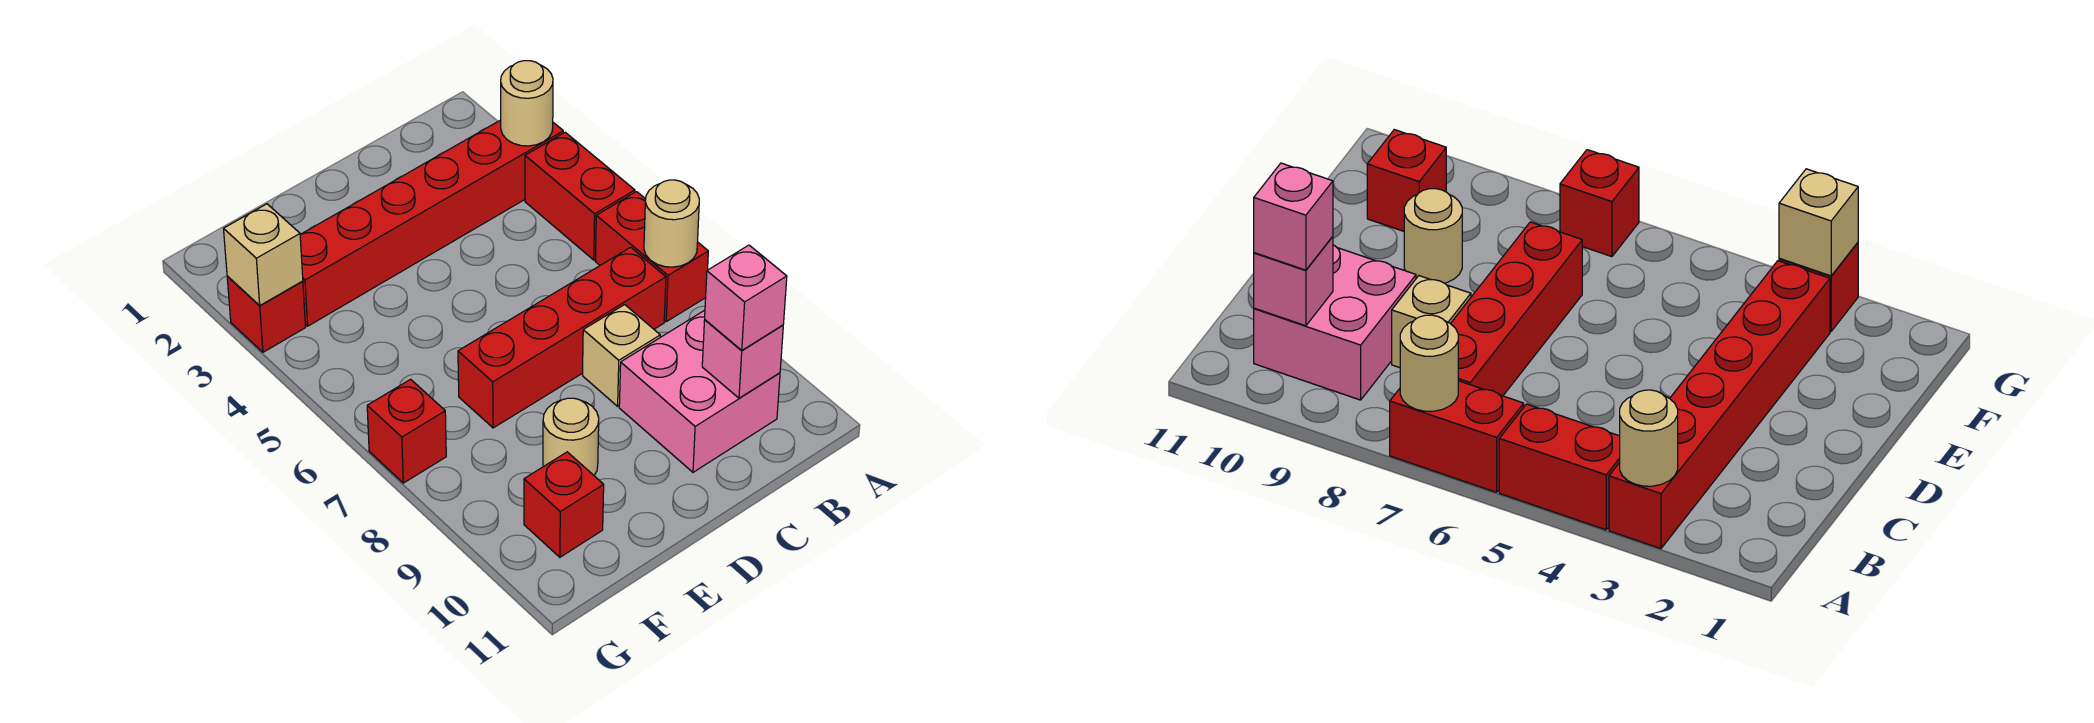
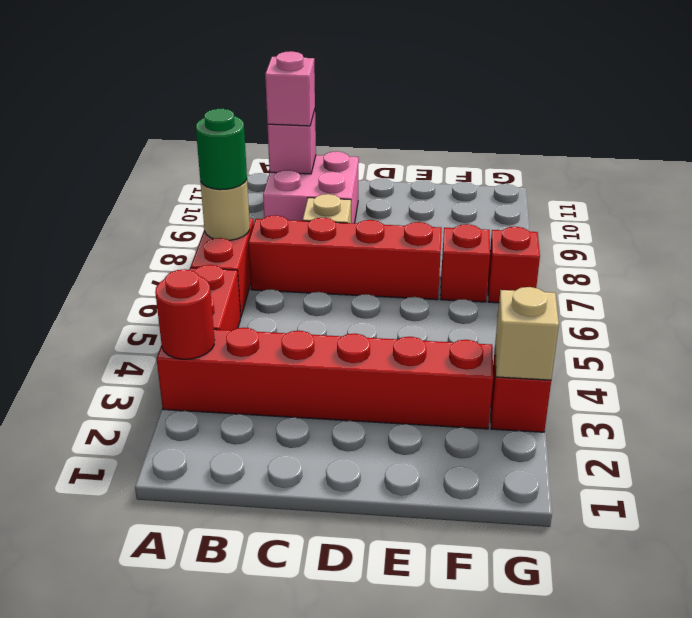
tan 1x1 round brick [501,61,553,146] -> red 1x1 round brick [155,269,214,359]
none -> green 1x1 round brick [196,109,247,190]
tan 1x1 round brick [543,398,599,475] -> none
red 1x1 brick [524,452,604,557] -> red 1x1 brick moved to [440,224,490,302]

